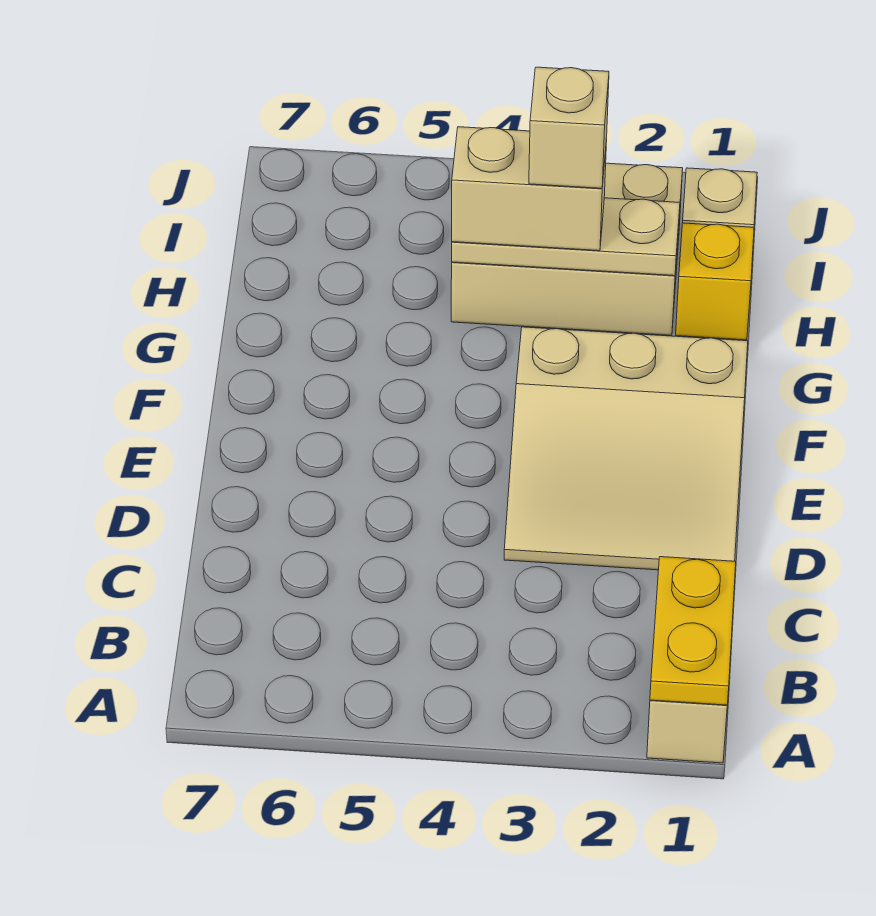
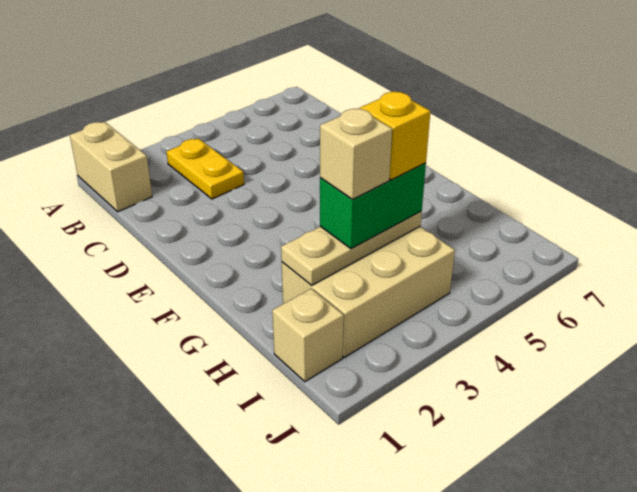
yellow 1x2 plate [650,557,736,705] -> yellow 1x2 plate moved to [167,138,244,199]
tan 3x3 slope [504,327,748,570] -> none
yellow 1x1 brick [676,223,754,340] -> yellow 1x1 brick moved to [360,92,430,180]
tan 1x2 brick [452,127,607,251] -> green 1x2 brick [320,163,426,249]

